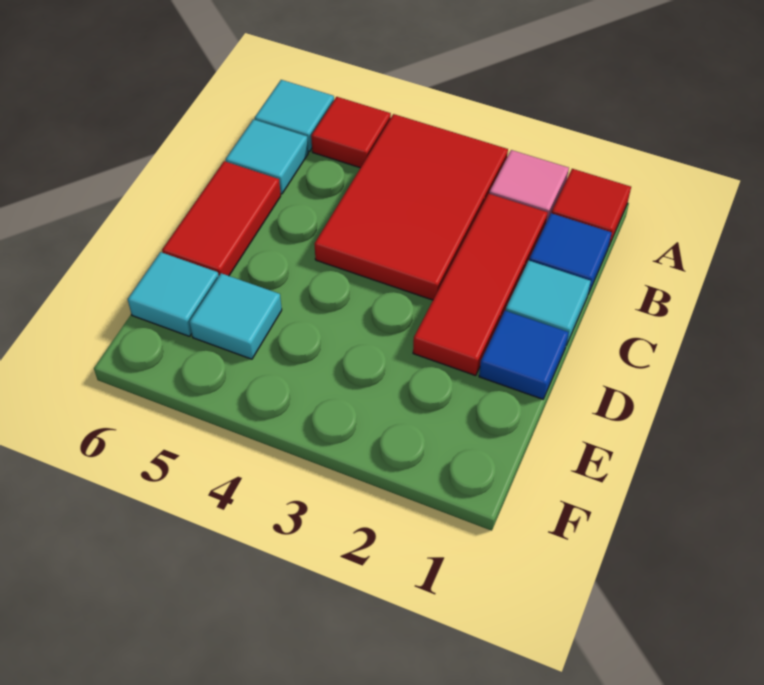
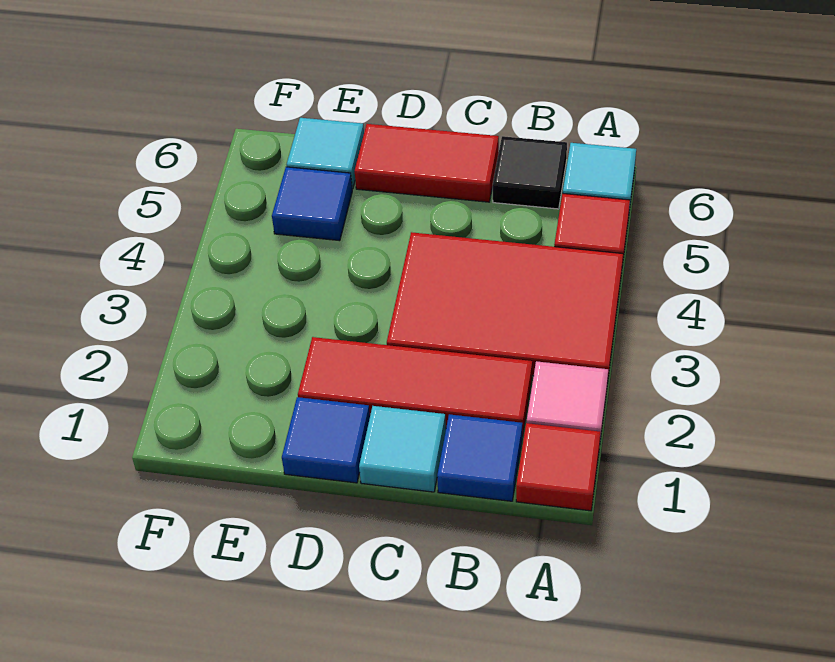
cyan 1x1 tile [226,119,308,194] -> black 1x1 tile [493,136,567,209]
cyan 1x1 tile [190,273,282,359] -> blue 1x1 tile [272,167,352,241]

